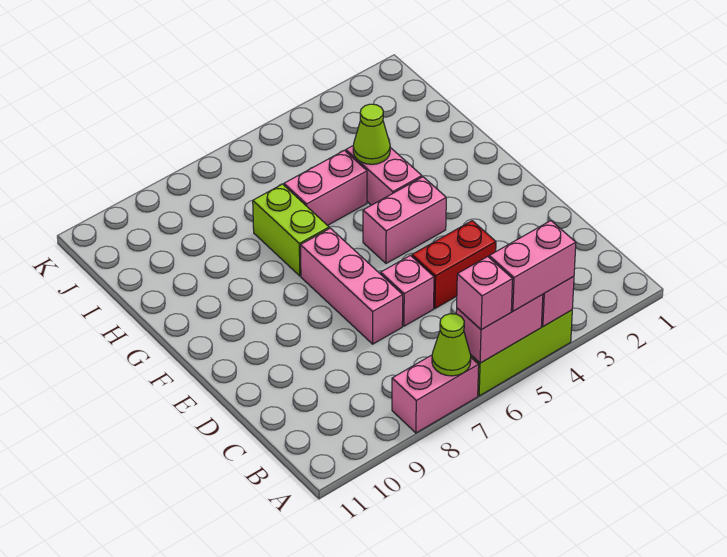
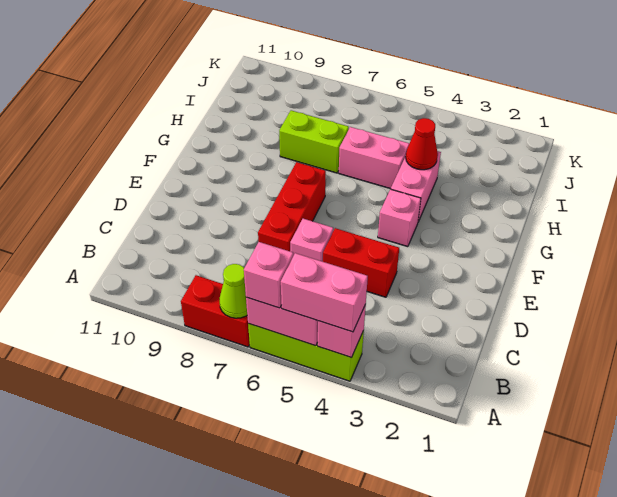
pink 1x2 brick [392,355,479,433] -> red 1x2 brick [181,275,250,347]
pink 1x3 brick [300,228,403,344] -> red 1x3 brick [258,162,326,251]
pink 1x2 brick [363,177,446,263] -> pink 1x1 brick [378,189,421,247]
lime 1x2 brick [253,184,329,276] -> lime 1x2 brick turned to [279,110,349,173]
lime 1x1 cone [353,104,390,164] -> red 1x1 cone [406,118,438,170]

